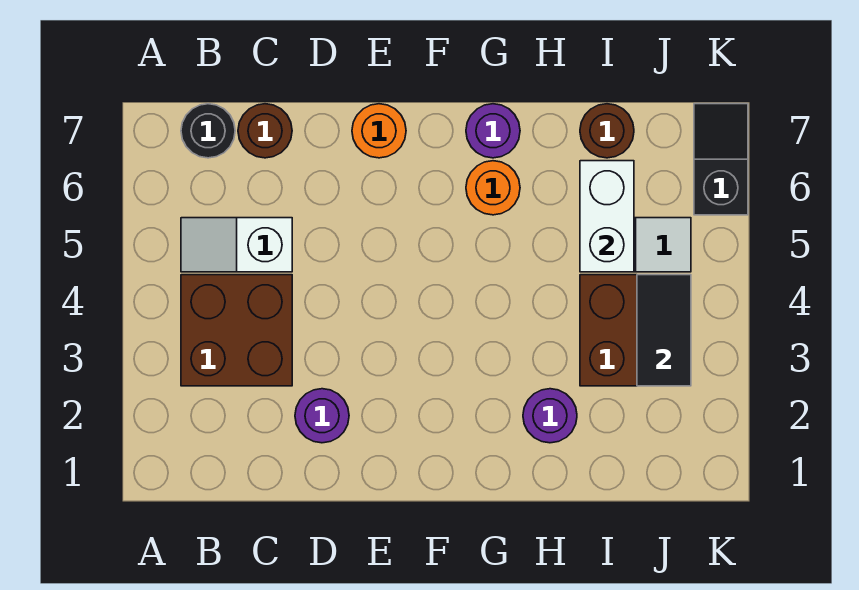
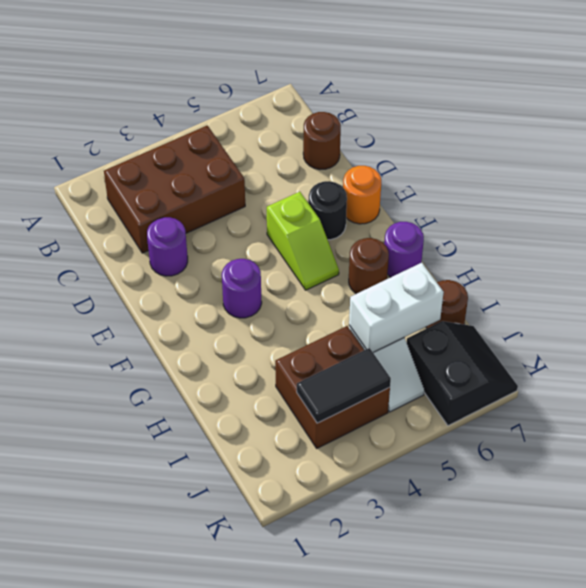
brown 2x2 brick [181,275,292,386] -> brown 2x3 brick [104,125,245,253]
white 1x2 slope [181,218,292,272] -> none
black 1x1 round brick [181,104,235,158] -> black 1x1 round brick moved to [309,181,347,240]
none -> lime 1x2 slope [267,192,339,290]
orange 1x1 round brick [466,161,520,215] -> brown 1x1 round brick [349,238,389,294]
purple 1x1 round brick [523,389,577,443] -> purple 1x1 round brick moved to [222,259,262,318]
black 1x2 slope [694,104,748,215] -> black 2x2 slope [407,321,518,426]

